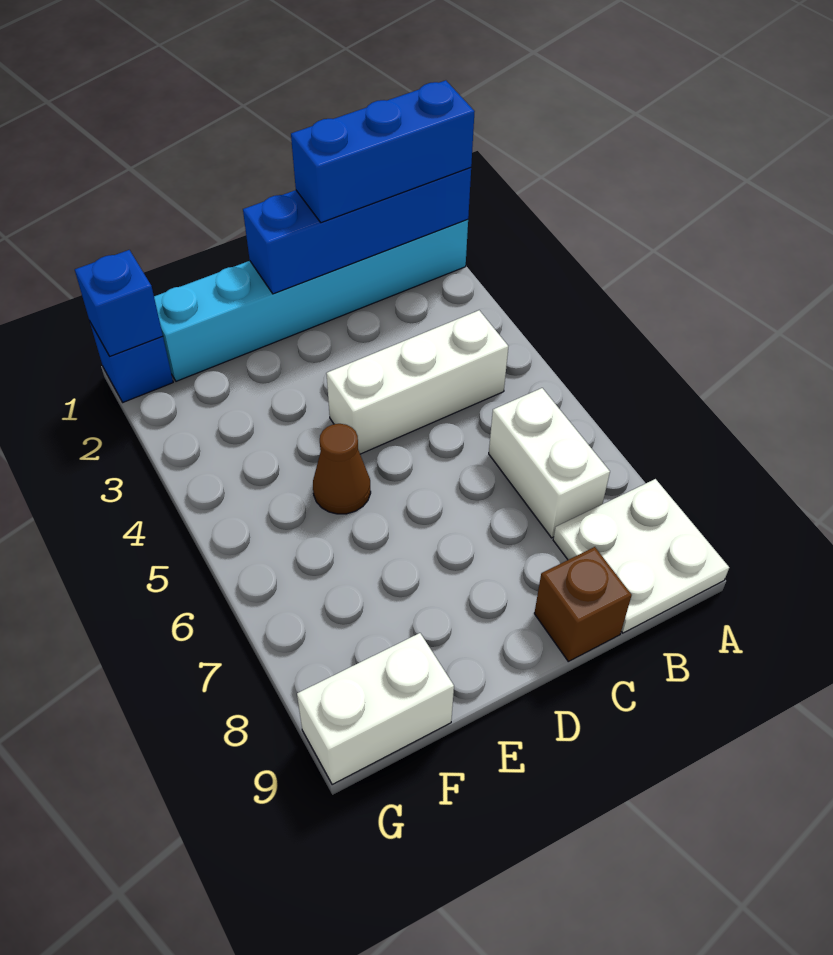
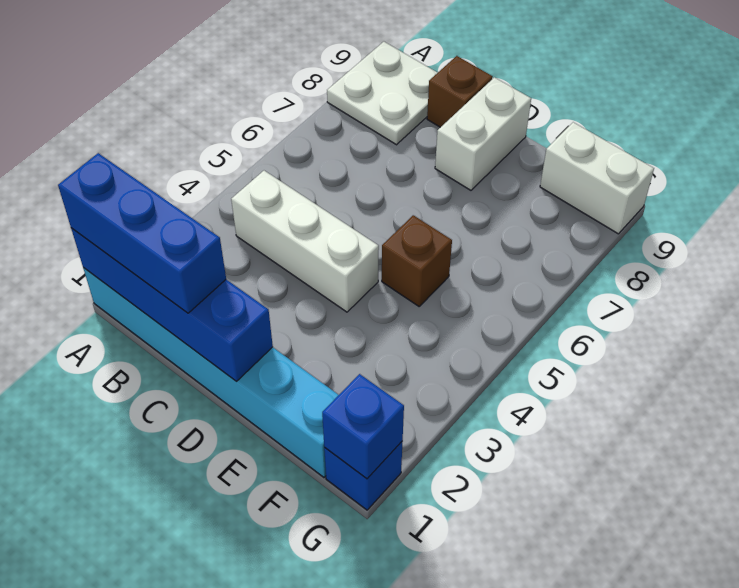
white 1x2 brick [489,388,610,538] -> white 1x2 brick moved to [435,77,531,190]
brown 1x1 cone [313,424,371,514] -> brown 1x1 brick [382,215,452,306]

